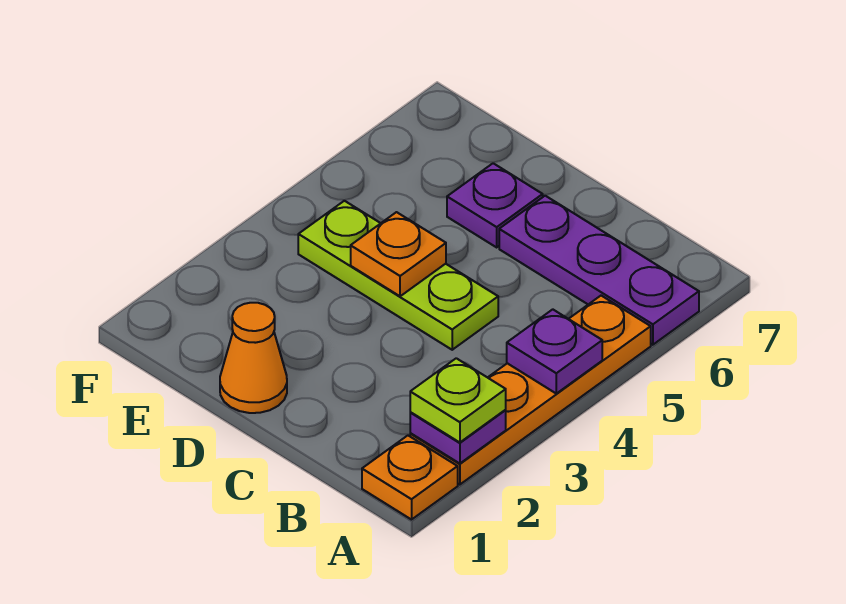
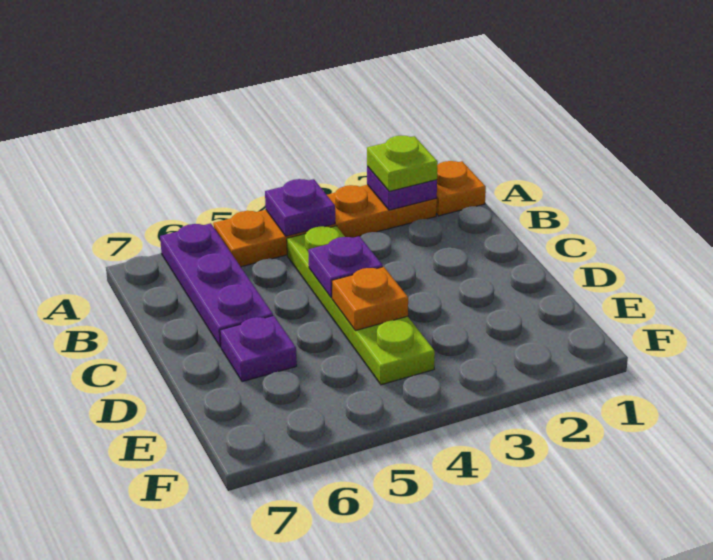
lime 1x3 plate [298,201,498,350] -> lime 1x4 plate [287,226,435,385]
none -> purple 1x1 plate [308,236,383,298]
orange 1x1 cone [220,303,287,413] -> none

